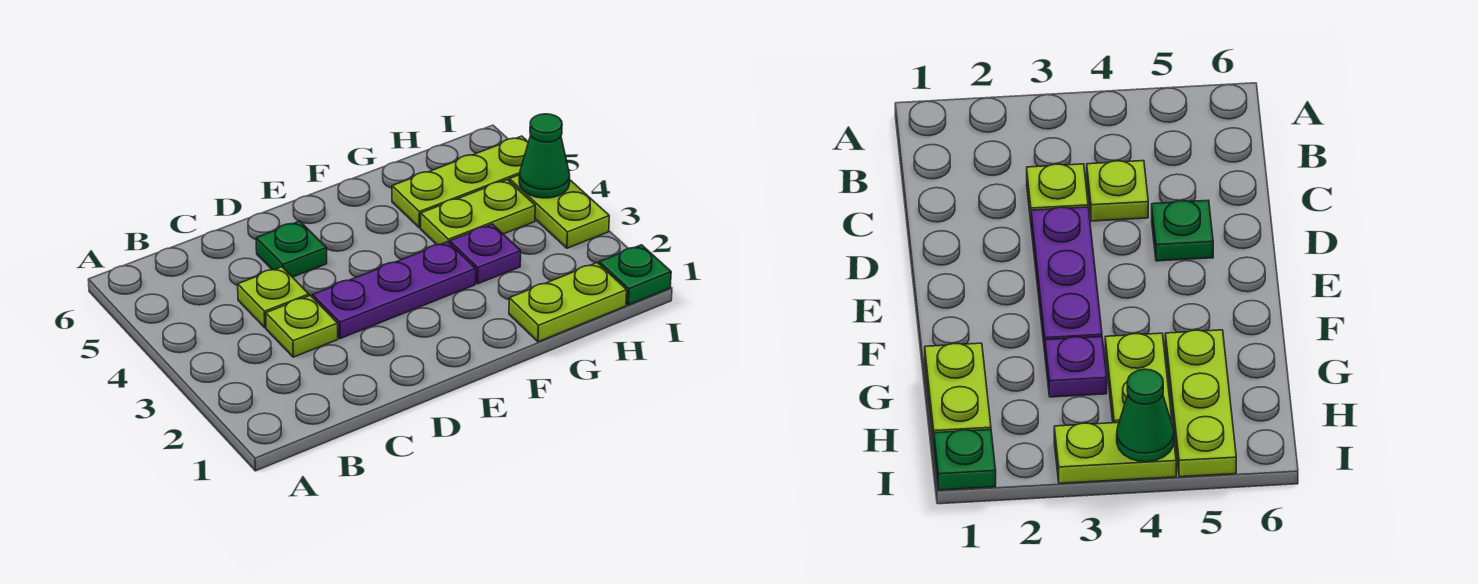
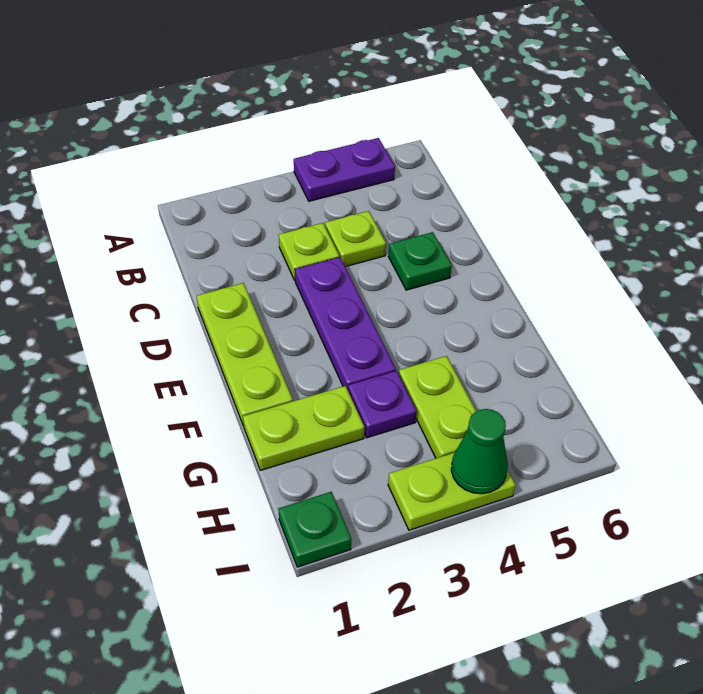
none -> purple 1x2 plate [294,138,395,201]
lime 1x2 plate [509,263,627,342] -> lime 1x2 plate turned to [243,386,364,470]
lime 1x3 plate [392,136,528,228] -> lime 1x3 plate moved to [197,283,293,426]

